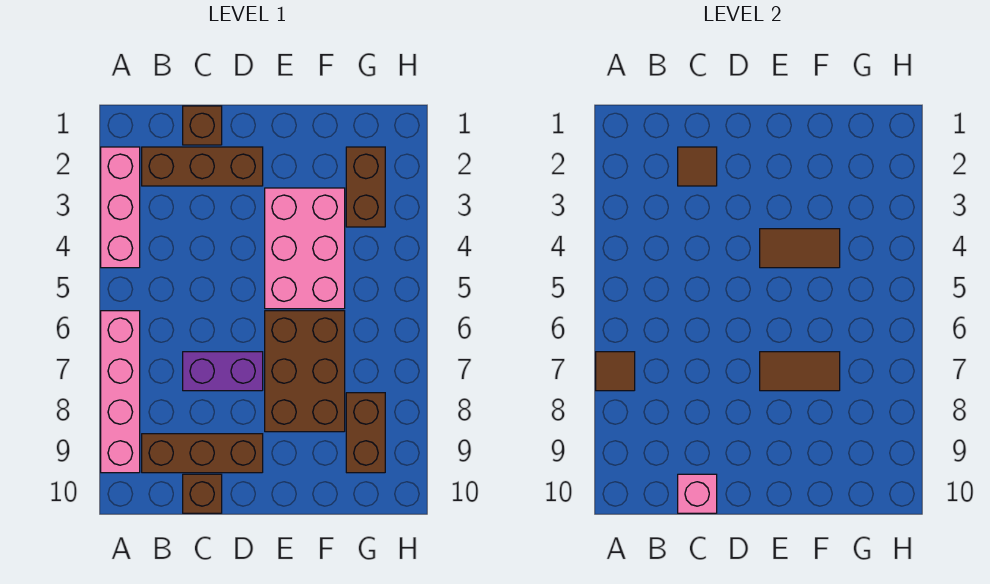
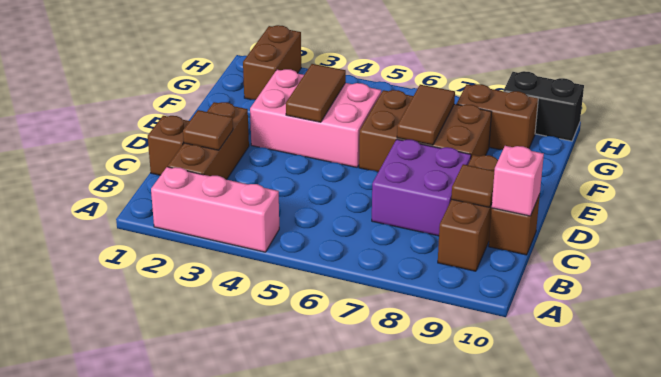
pink 1x4 brick [101,311,140,473] -> none
brown 1x1 tile [596,352,635,391] -> brown 1x1 tile moved to [451,164,494,207]
purple 1x2 brick [183,352,263,391] -> purple 2x2 brick [372,139,471,236]
brown 1x2 brick [346,147,385,227] -> brown 1x2 brick turned to [243,25,301,100]
none -> black 1x2 brick [504,71,584,141]

